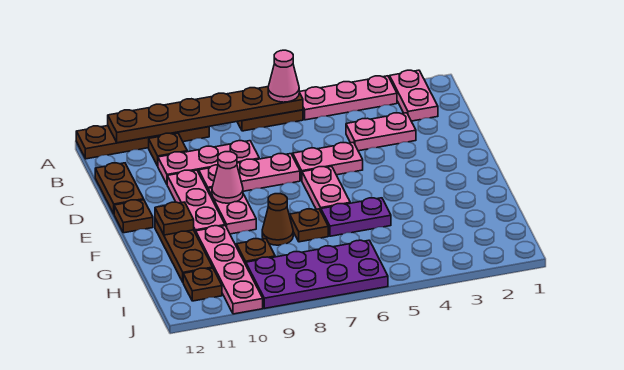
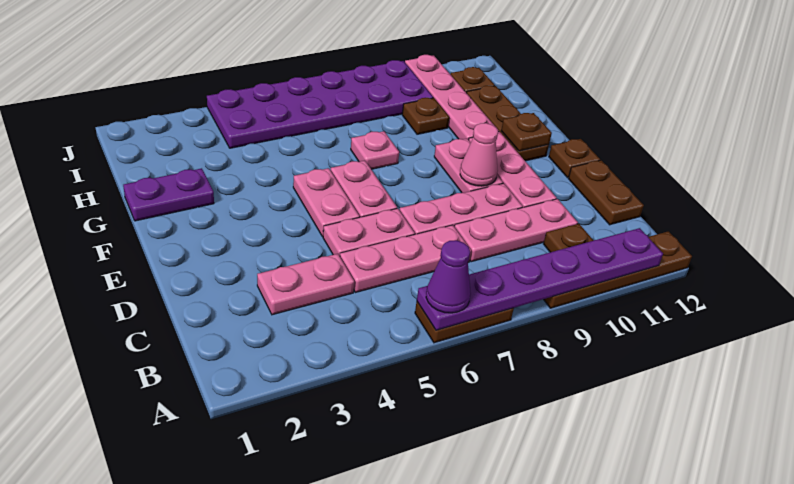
pink 1x2 plate [390,70,438,121] -> pink 1x2 plate moved to [293,168,360,237]
pink 1x3 plate [299,76,397,120] -> pink 1x3 plate moved to [340,225,471,293]
brown 1x6 plate [108,87,303,143] -> purple 1x6 plate [417,228,663,330]
pink 1x1 cone [268,50,299,102] -> purple 1x1 cone [426,240,471,313]
purple 1x2 plate [321,198,391,236] -> purple 1x2 plate moved to [123,168,214,221]
brown 1x1 plate [290,209,328,242] -> pink 1x1 plate [351,131,399,169]
brown 1x1 cone [262,194,293,245] -> none
purple 2x4 plate [246,240,388,308] -> purple 2x6 plate [207,60,433,148]

